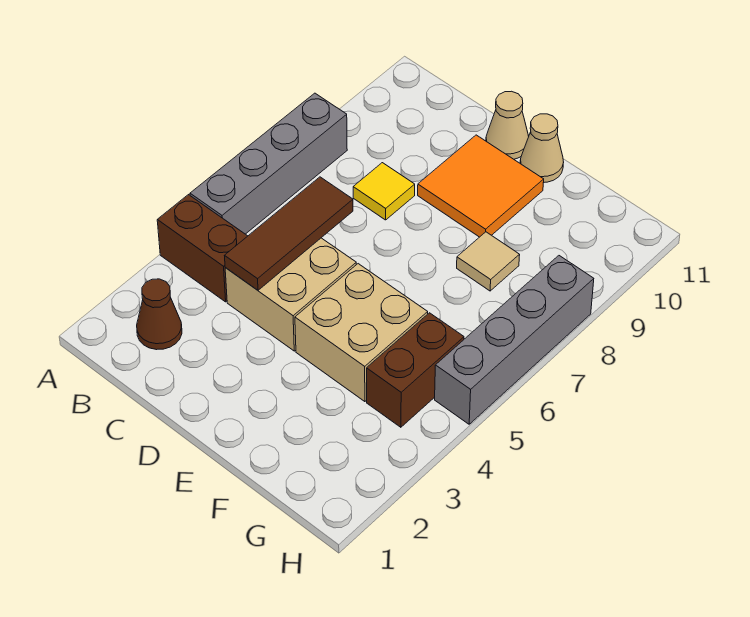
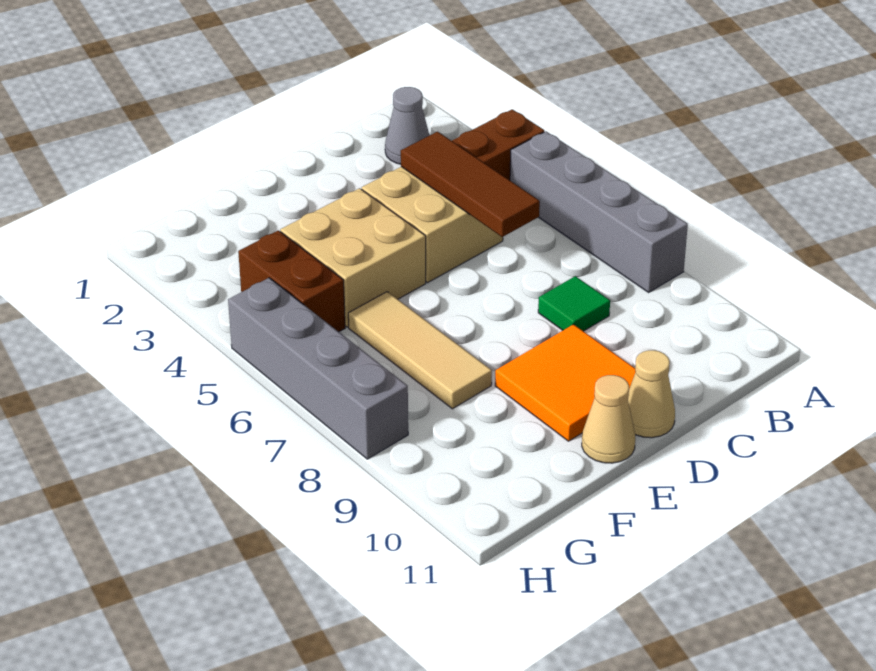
brown 1x1 cone [137,279,182,350] -> grey 1x1 cone [385,87,429,164]
yellow 1x1 tile [353,163,415,220] -> green 1x1 tile [538,276,610,331]
tan 1x1 tile [457,232,520,291] -> tan 1x3 tile [348,292,492,409]

